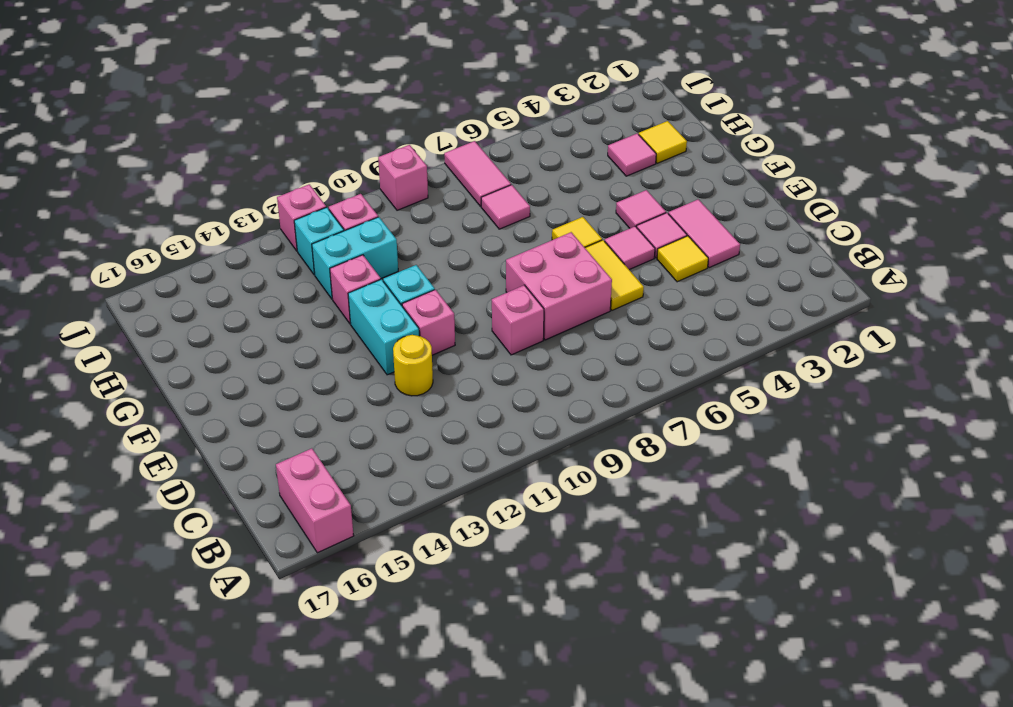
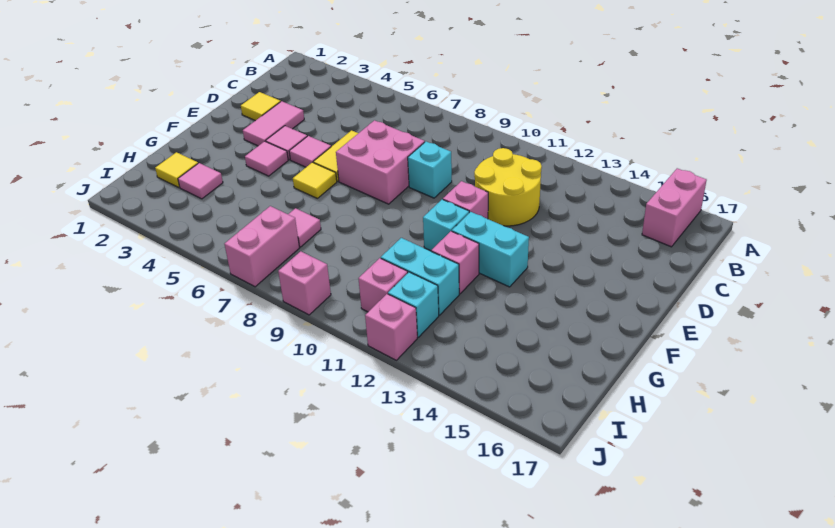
yellow 1x1 tile [657,236,708,282] -> yellow 1x1 tile moved to [241,92,281,121]
pink 1x1 brick [492,285,544,355] -> cyan 1x1 brick [408,142,452,198]
yellow 1x1 round brick [393,335,433,396] -> yellow 2x2 round brick [474,148,542,226]
cyan 1x2 brick [348,279,419,375] -> cyan 1x2 brick turned to [452,212,529,287]
pink 1x2 tile [444,141,511,206] -> pink 1x2 brick [225,206,299,287]

